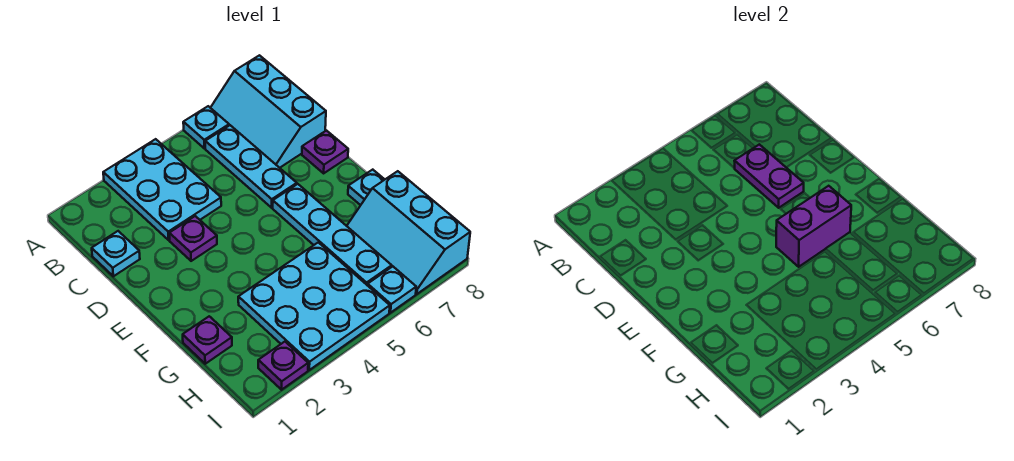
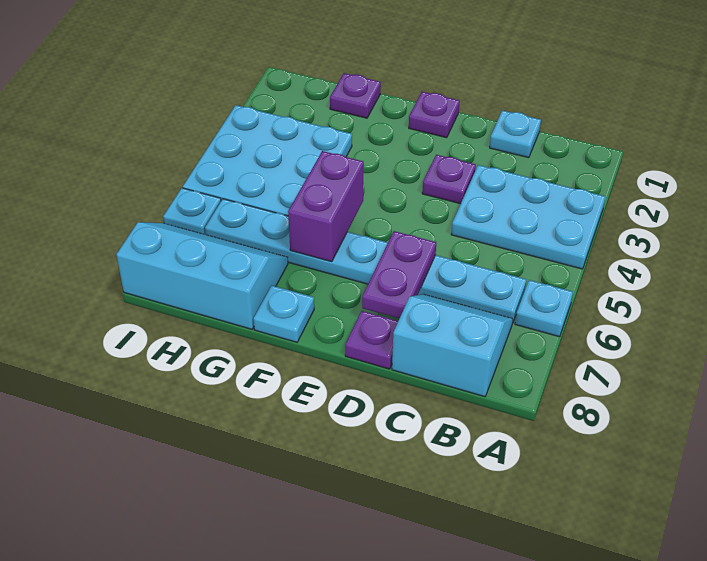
cyan 2x3 slope [211,55,326,168] -> cyan 2x2 slope [392,294,513,397]
purple 1x2 plate [735,144,804,208] -> purple 1x2 plate turned to [362,231,436,319]
purple 1x1 plate [258,342,308,390] -> purple 1x1 plate moved to [409,92,460,138]

